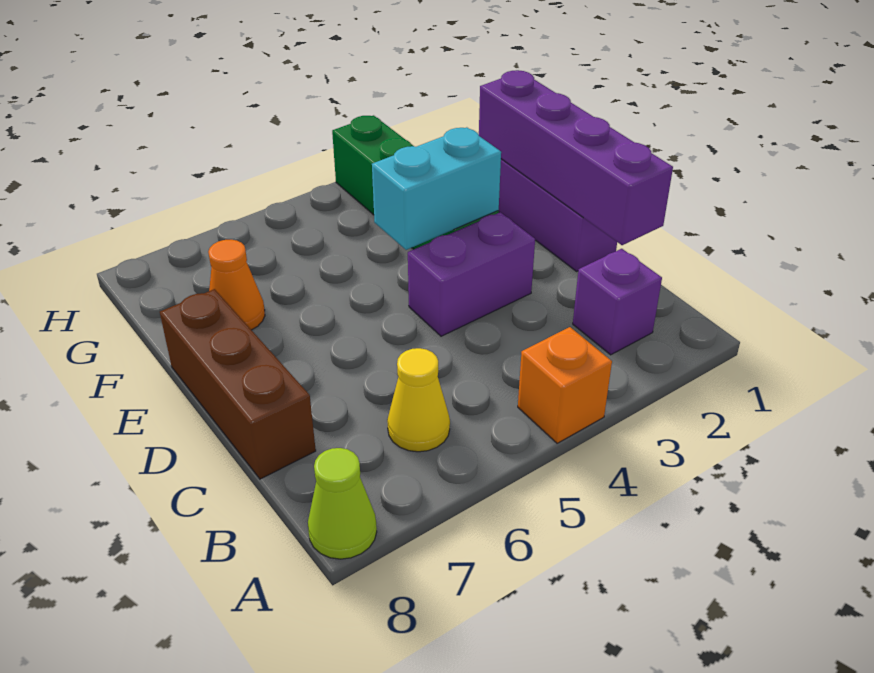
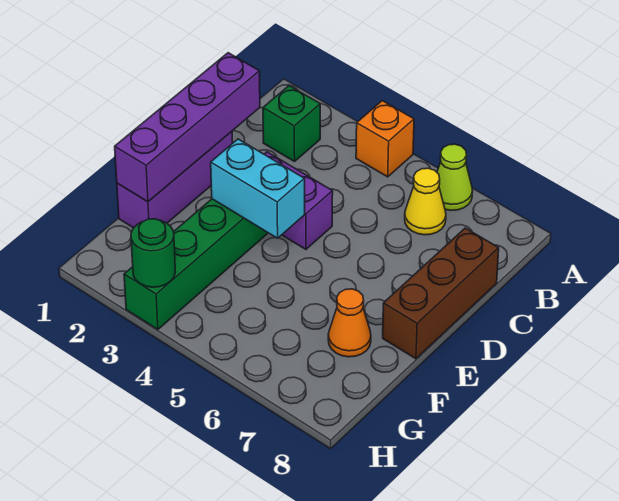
lime 1x1 cone [308,448,377,559] -> lime 1x1 cone moved to [437,144,473,211]
purple 1x1 brick [573,249,662,355] -> green 1x1 brick [263,86,320,162]
none -> green 1x1 round brick [131,219,175,287]

